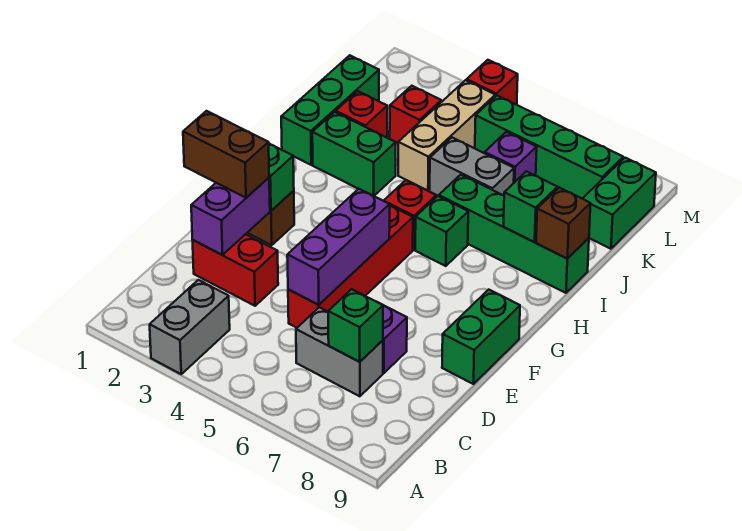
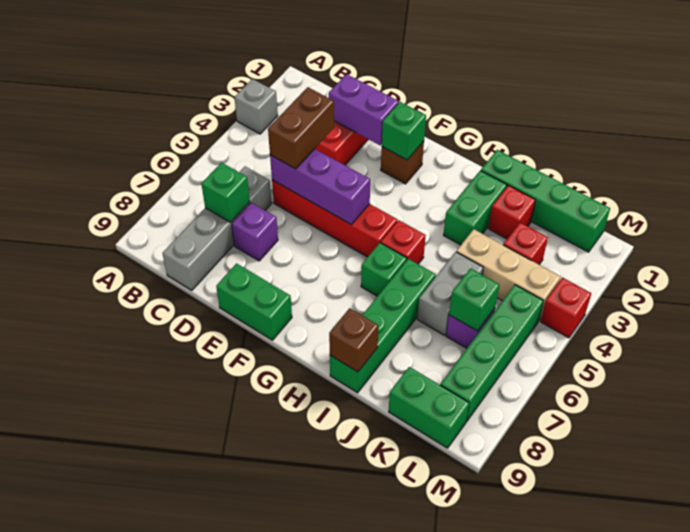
grey 1x2 brick [150,280,230,374] -> grey 1x1 brick [234,79,278,134]
grey 1x2 brick [296,307,383,396] -> grey 1x4 brick [163,166,272,290]
brown 1x2 brick [183,111,269,198] -> brown 1x2 brick moved to [268,87,334,169]
green 1x3 brick [281,55,379,165] -> green 1x4 brick [481,150,610,252]
green 1x1 brick [503,171,558,242] -> green 1x1 brick moved to [449,268,499,331]

